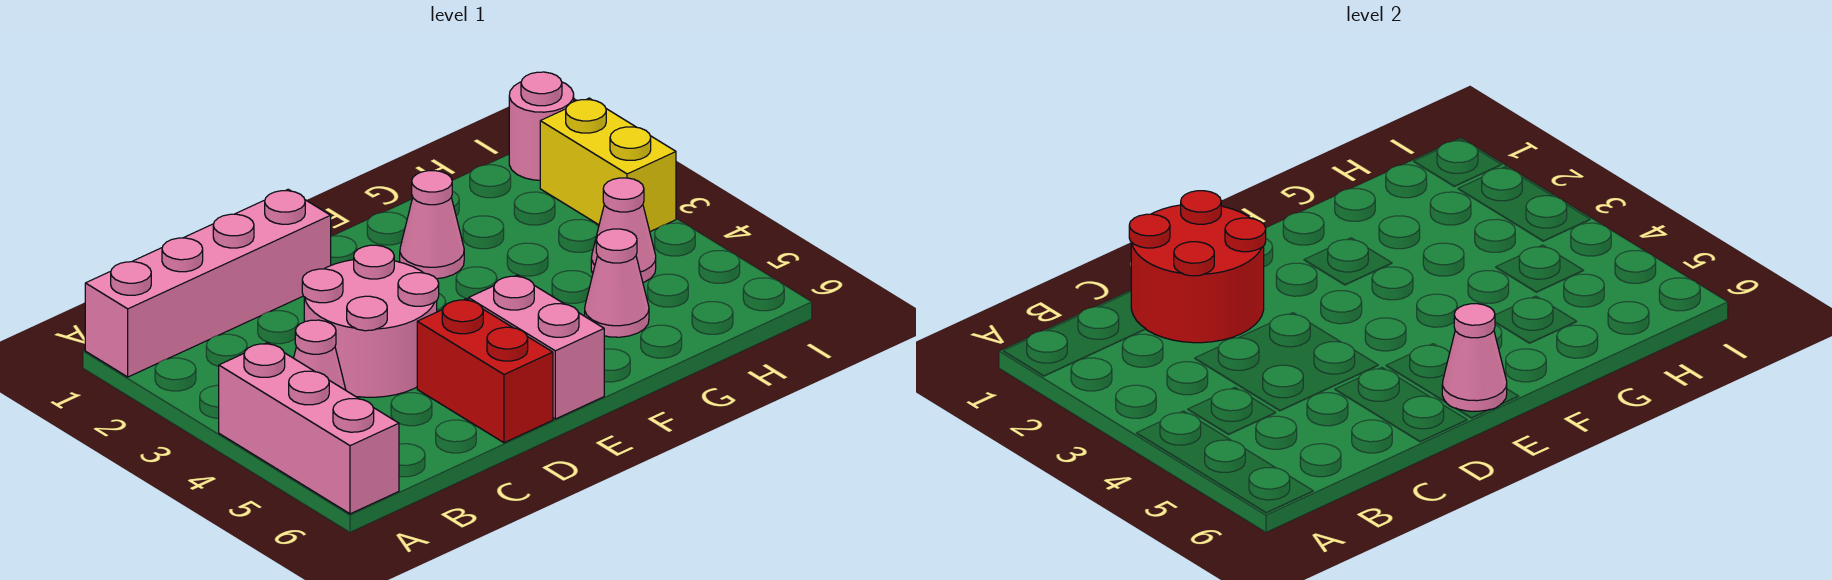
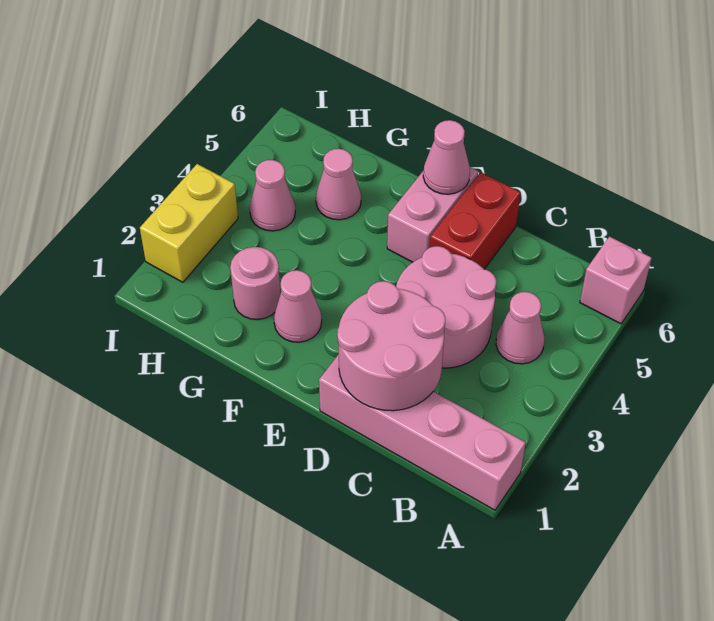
pink 1x3 brick [219,343,399,514] -> pink 1x1 brick [580,237,652,324]
red 2x2 round brick [1129,191,1266,343] -> pink 2x2 round brick [337,281,445,411]
pink 1x1 round brick [509,72,574,180] -> pink 1x1 round brick moved to [230,247,280,320]

